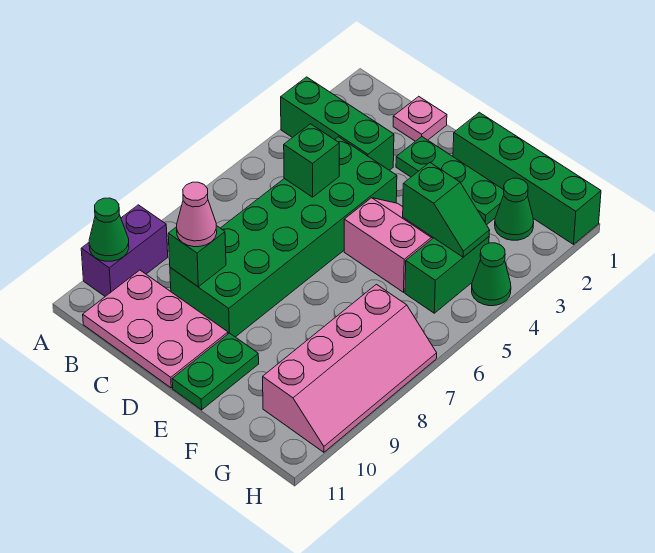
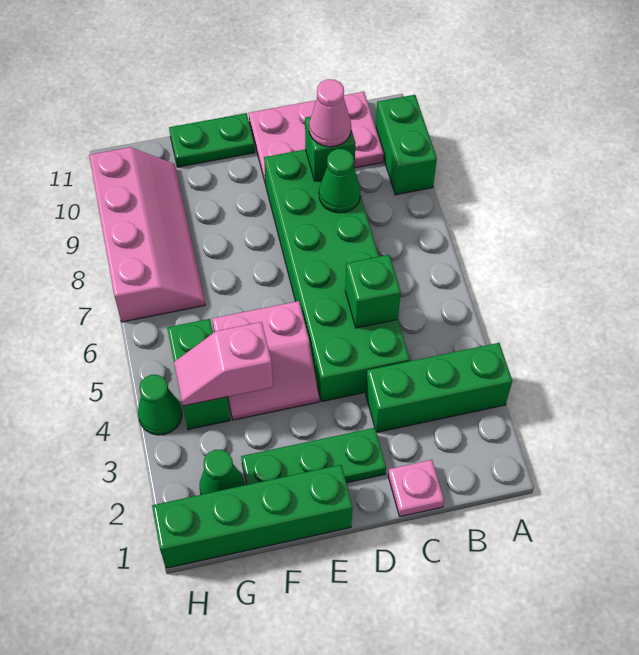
purple 1x2 brick [81,205,168,296] -> green 1x2 brick [376,95,437,195]
green 1x1 cone [89,198,129,261] -> green 1x1 cone moved to [319,149,360,213]
green 1x2 plate [172,333,259,410] -> green 1x2 plate turned to [169,113,255,167]
green 1x2 slope [403,163,490,257] -> pink 1x2 slope [174,322,273,406]
pink 2x4 slope [263,284,437,452] -> pink 2x4 slope turned to [89,147,205,322]

